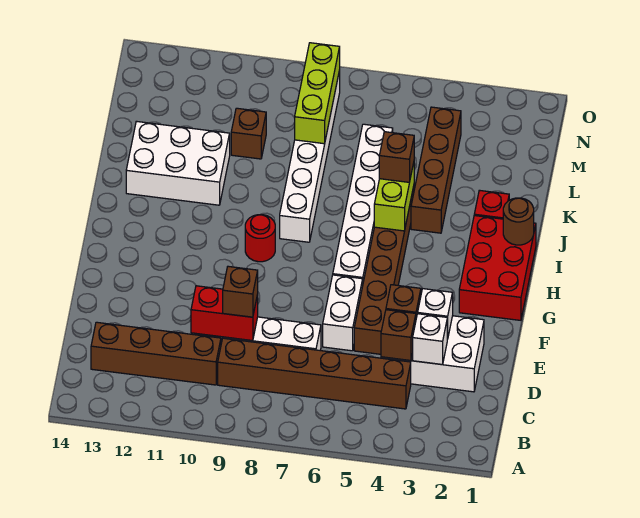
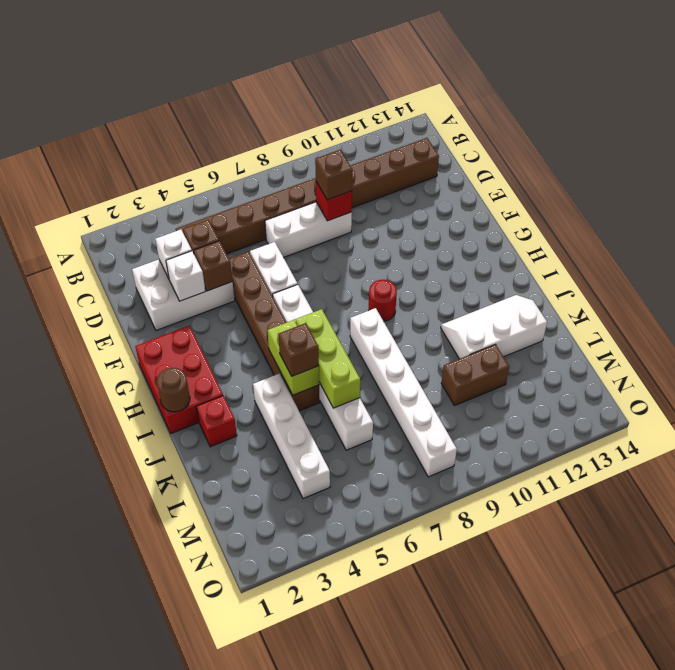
red 1x2 brick [191,286,258,341] -> red 1x1 brick [316,182,352,221]
brown 1x4 brick [411,107,461,233] -> white 1x4 brick [253,374,330,499]
white 2x3 brick [126,121,230,205] -> white 2x3 slope [441,295,547,359]
lime 1x3 brick [295,43,340,144] -> lime 1x3 brick moved to [295,309,360,408]
brown 1x1 brick [231,108,266,159] -> brown 1x2 brick [441,345,509,405]

